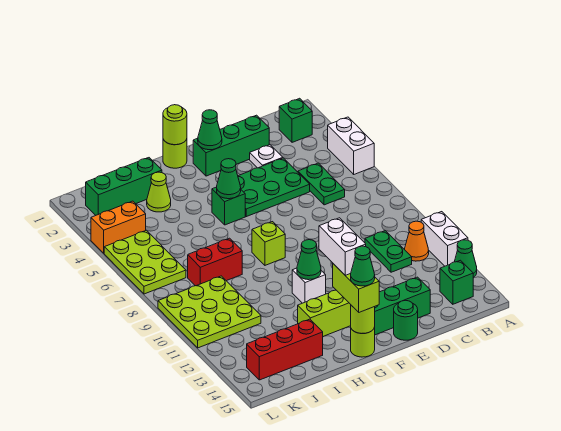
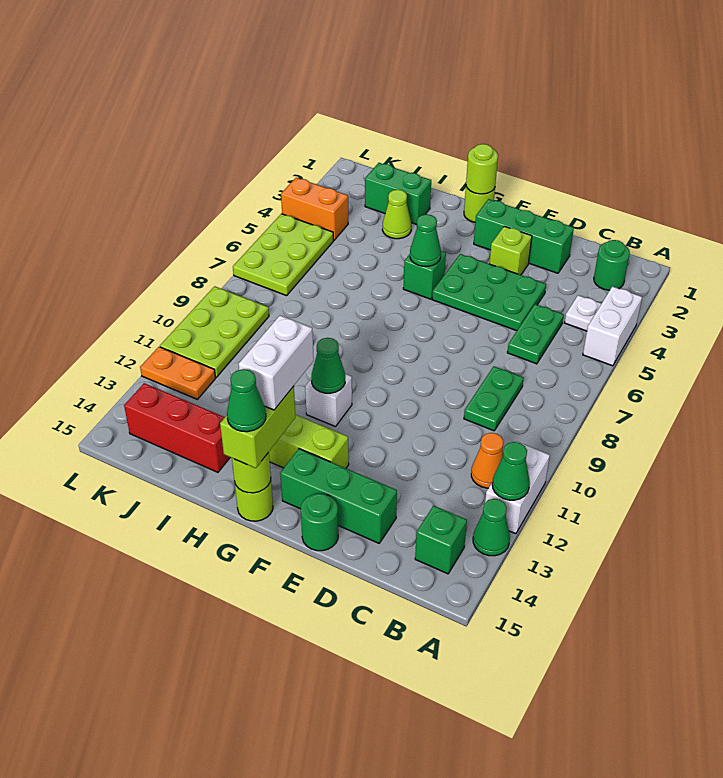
green 1x1 brick [279,98,312,142] -> green 1x1 round brick [594,240,630,290]
green 1x2 plate [365,231,412,272] -> green 1x2 plate moved to [464,366,524,431]
white 1x1 plate [250,145,283,168] -> white 1x1 plate moved to [565,295,602,331]
green 1x1 cone [198,110,222,150] -> green 1x1 cone moved to [492,442,530,500]
lime 1x1 brick [252,222,285,265] -> lime 1x1 brick moved to [489,226,532,275]
green 1x3 brick [86,158,162,215] -> green 1x2 brick [365,163,431,225]
red 1x2 brick [188,238,242,286] -> none
lime 3x3 plate [158,276,261,348] -> lime 2x3 plate [160,286,269,377]
none -> orange 1x2 plate [140,347,216,399]

